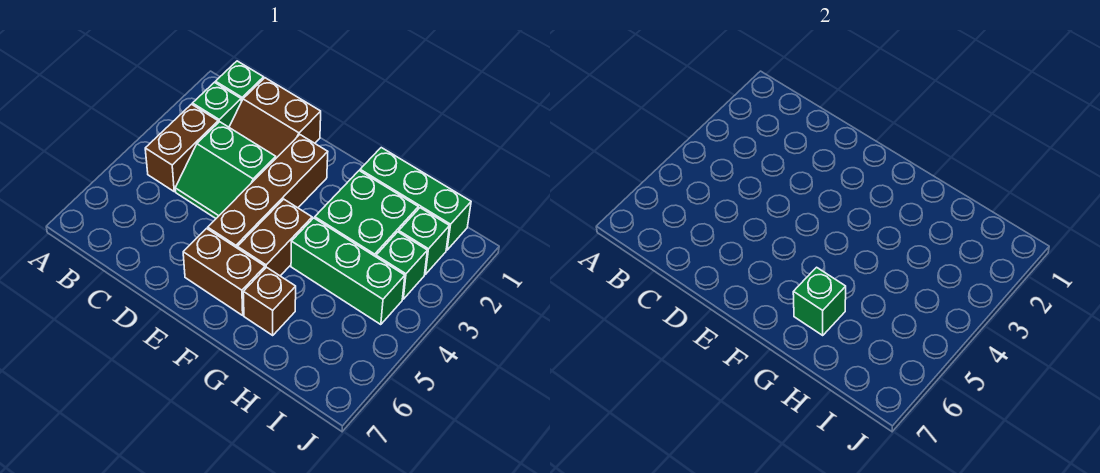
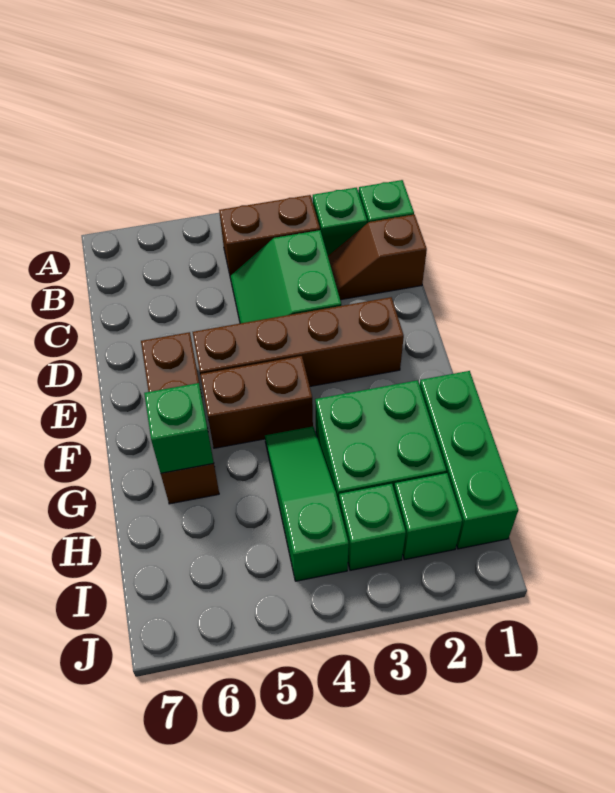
brown 2x2 slope [229,78,321,158] -> brown 1x2 slope [328,214,427,300]
green 1x3 brick [291,218,405,325] -> green 1x3 slope [265,426,349,581]

